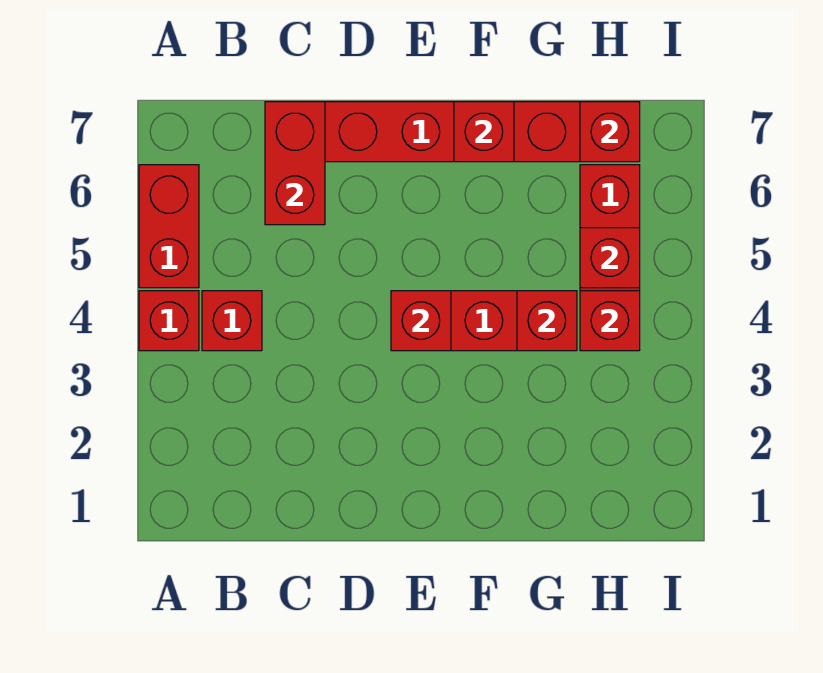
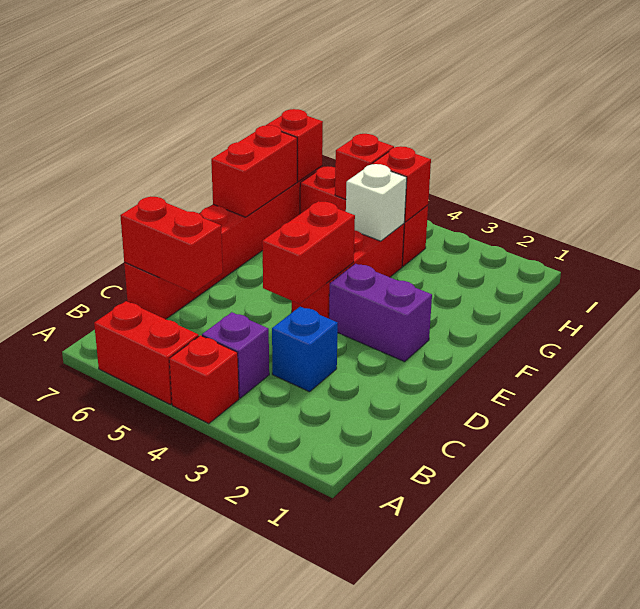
red 1x1 brick [202,291,262,351] -> purple 1x1 brick [202,312,269,398]
none -> blue 1x1 brick [272,307,338,392]
none -> purple 1x2 brick [329,264,432,362]
red 1x1 brick [391,291,451,351] -> red 1x2 brick [262,201,355,304]
red 1x1 brick [454,102,514,162] -> red 1x2 brick [211,125,297,217]
red 1x1 brick [517,291,577,351] -> white 1x1 brick [346,164,407,241]

